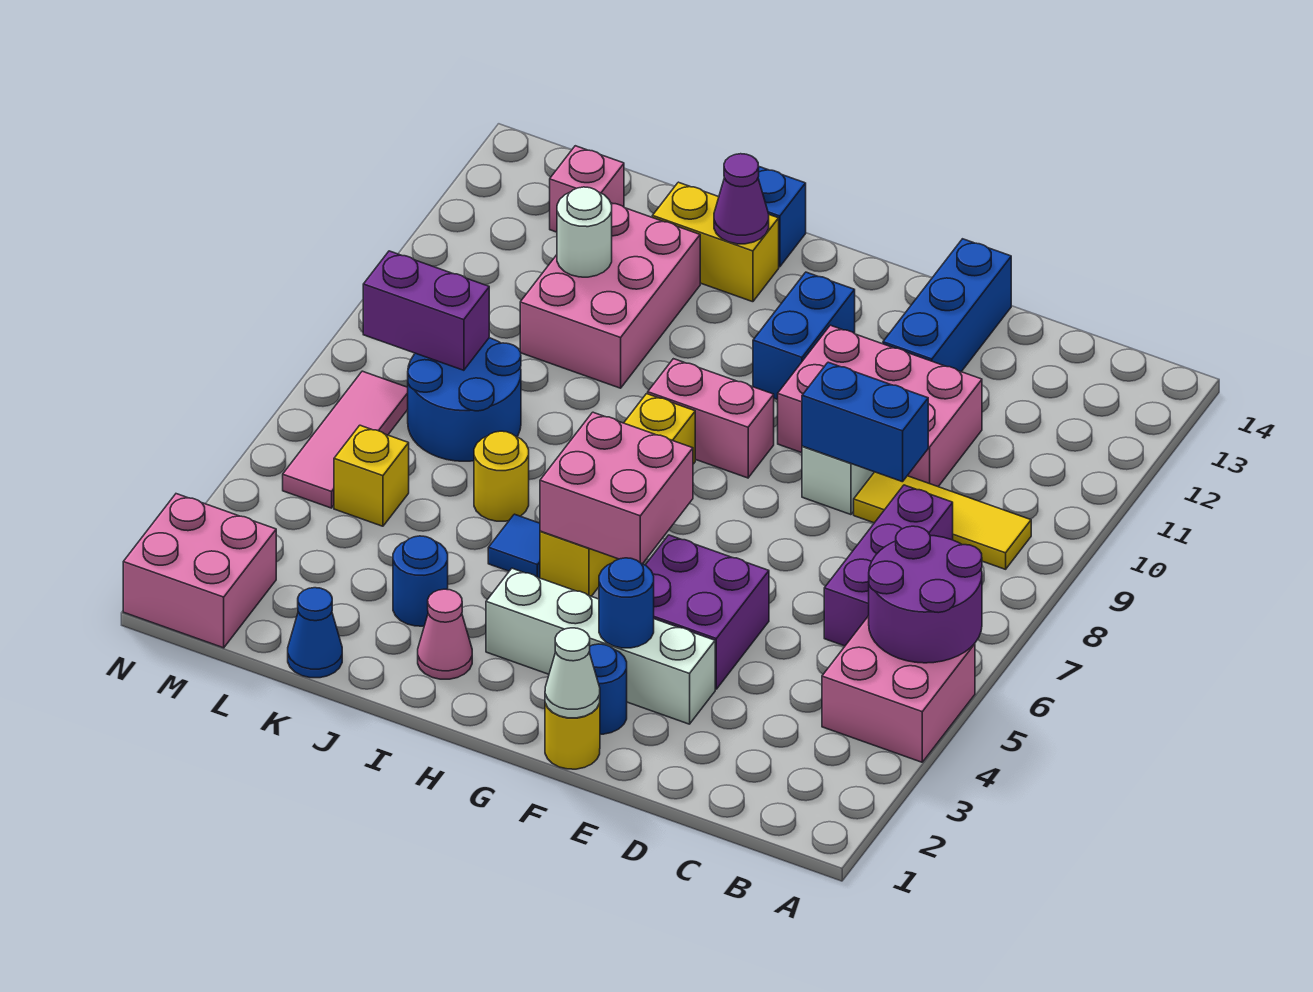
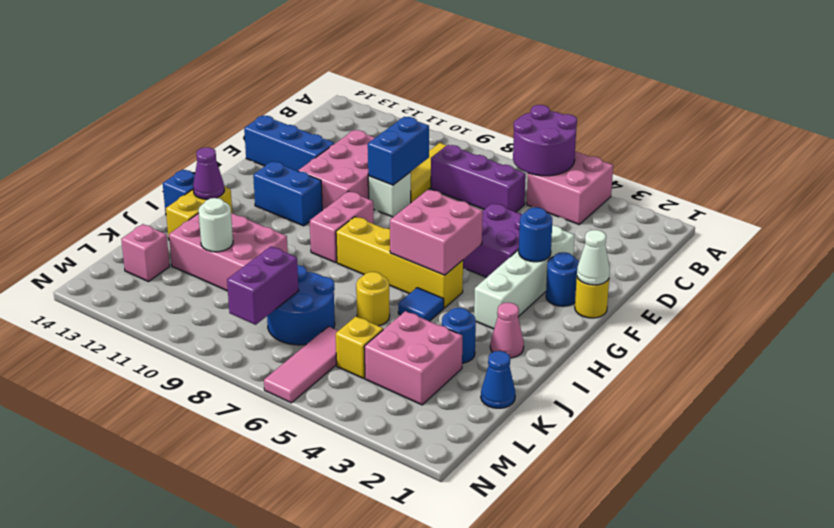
pink 2x2 brick [123,494,276,648] -> pink 2x2 brick moved to [364,311,462,405]
pink 1x3 tile [283,371,408,508] -> pink 1x3 tile turned to [264,327,338,403]

